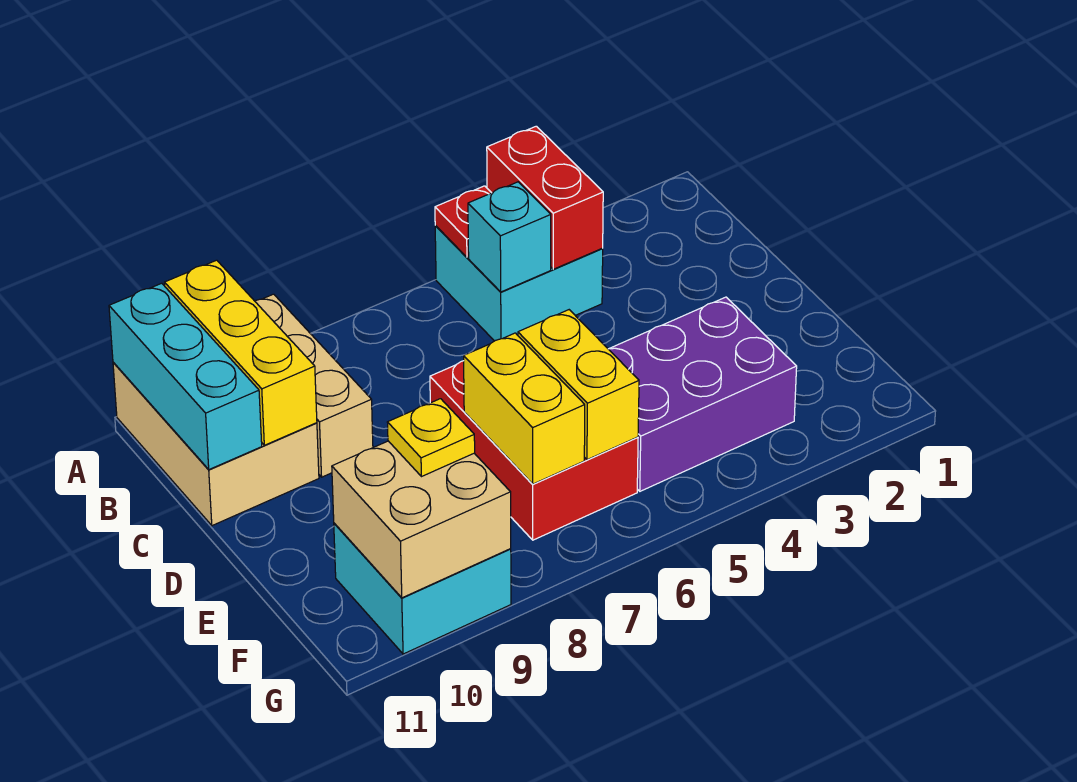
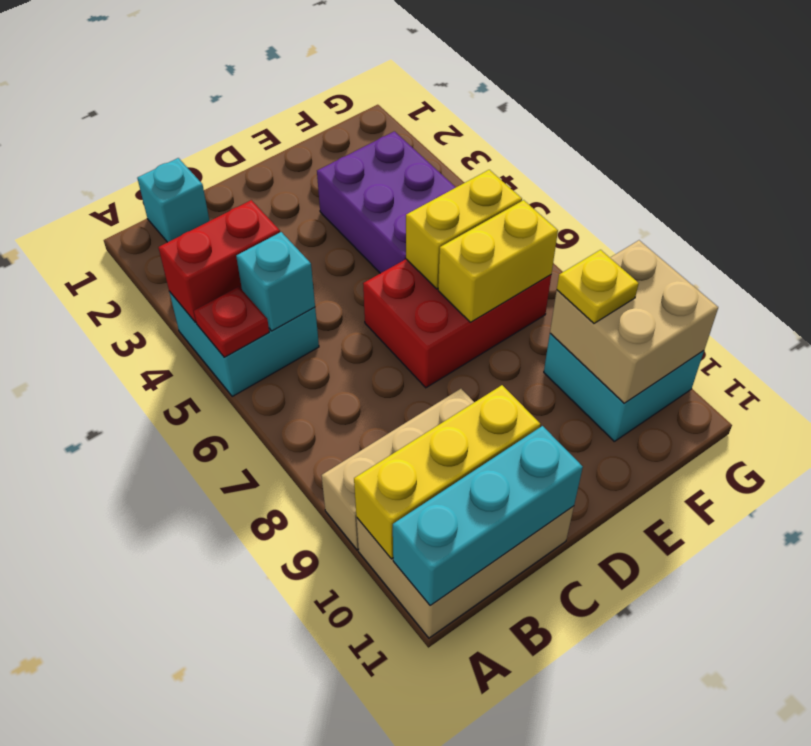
none -> cyan 1x1 brick [137,158,209,242]

